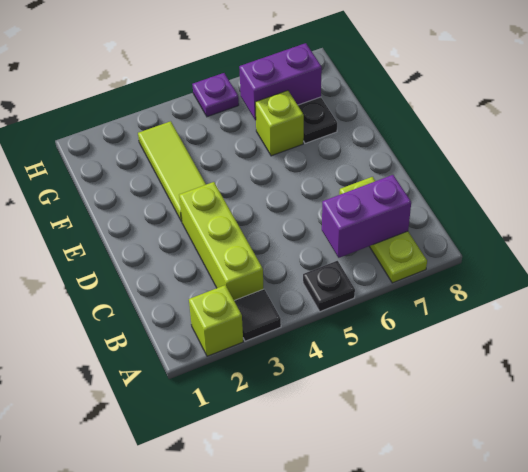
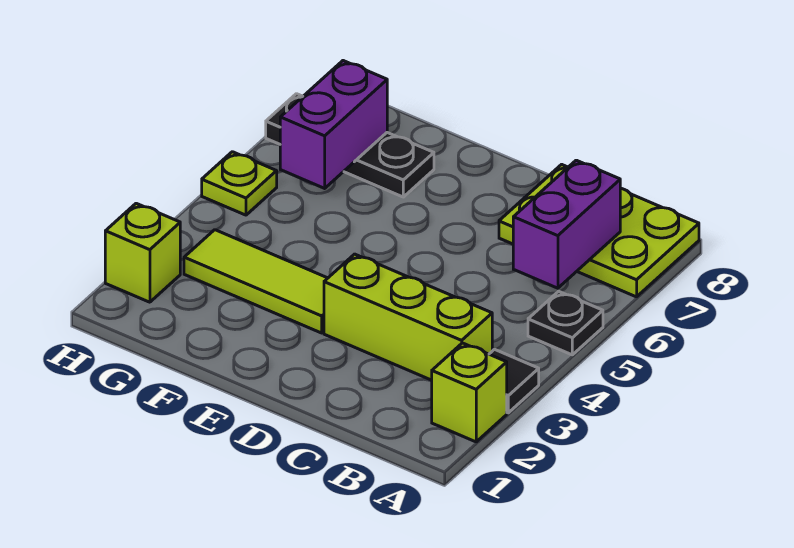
lime 1x3 plate [339,177,427,283] -> lime 2x3 plate [499,164,699,297]
lime 1x1 brick [255,90,304,156] -> lime 1x1 brick moved to [105,203,180,302]
purple 1x1 plate [192,73,239,117] -> lime 1x1 plate [202,152,277,215]

